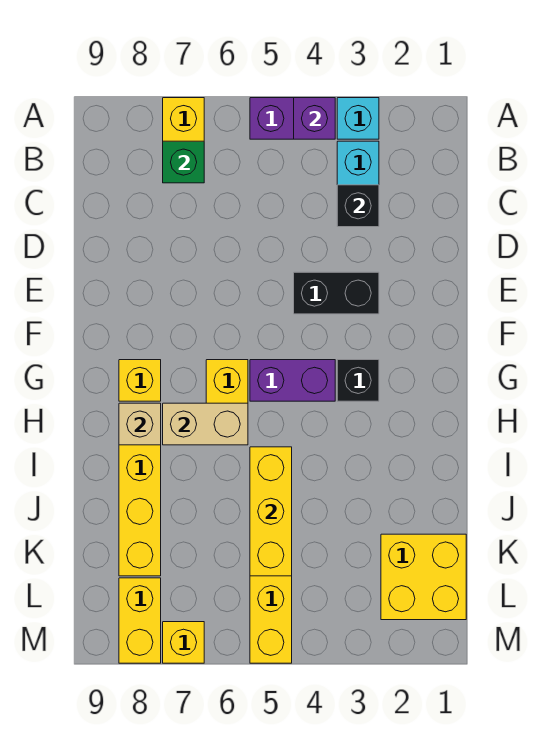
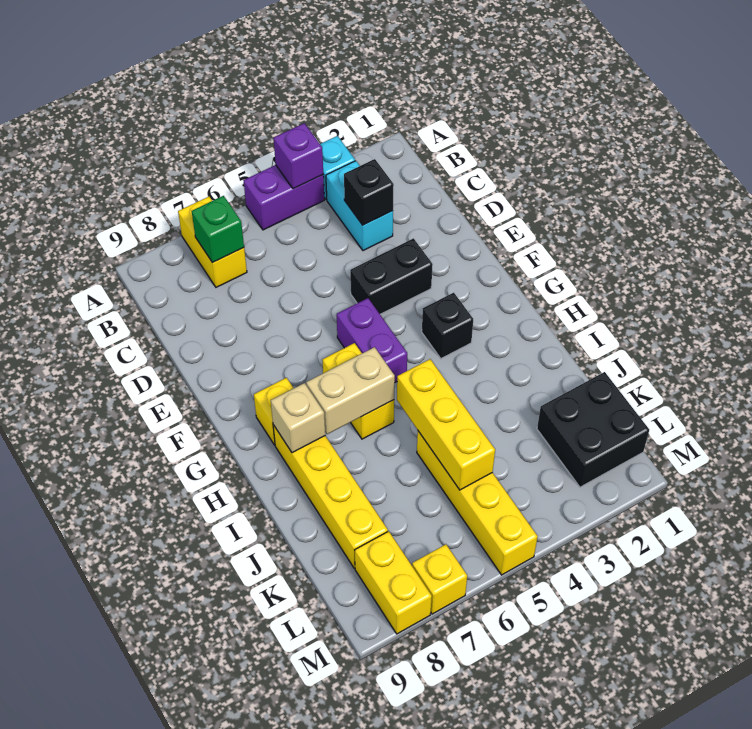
purple 1x2 brick [250,360,335,401] -> purple 1x2 brick turned to [337,298,407,382]
yellow 2x2 brick [381,534,466,620] -> black 2x2 brick [537,372,649,487]

